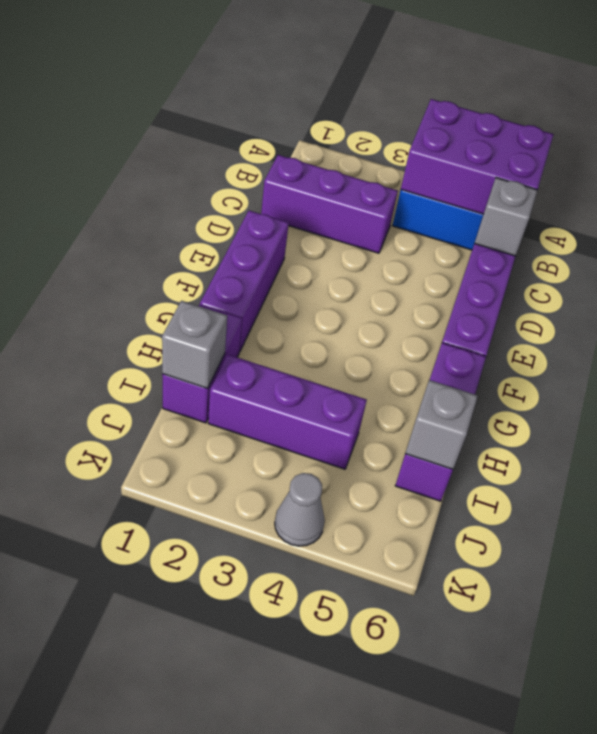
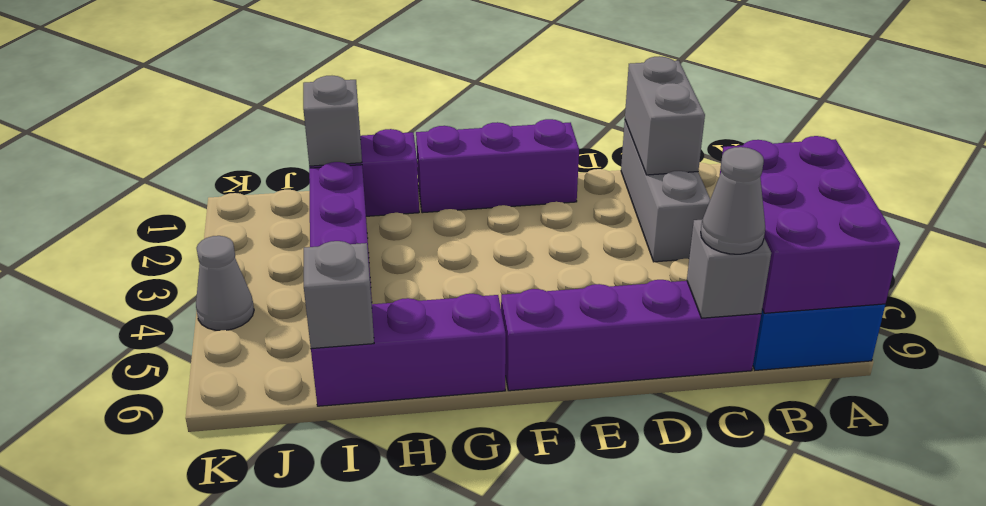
purple 1x3 brick [261,155,398,253] -> grey 1x3 brick [621,121,710,262]
none -> grey 1x2 brick [625,56,705,175]
none -> grey 1x1 cone [701,147,765,254]

